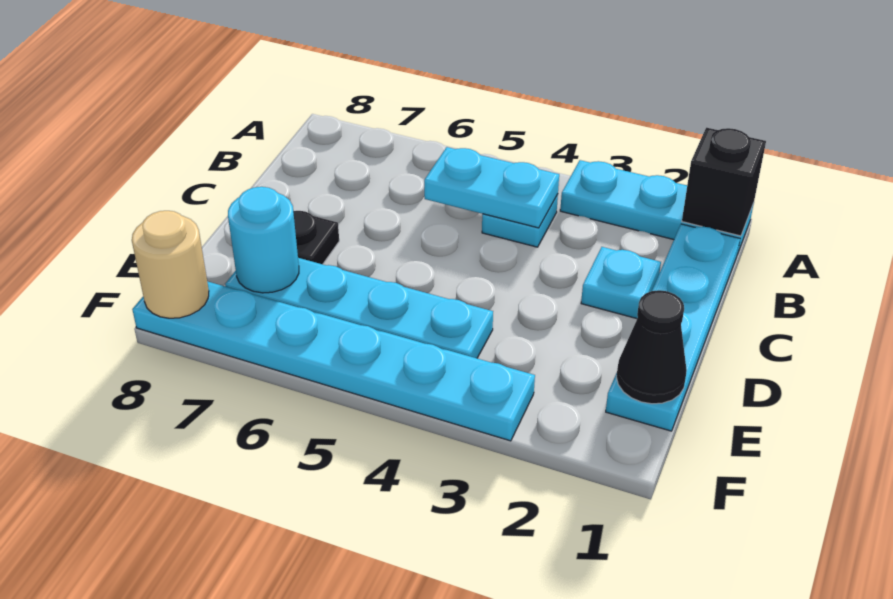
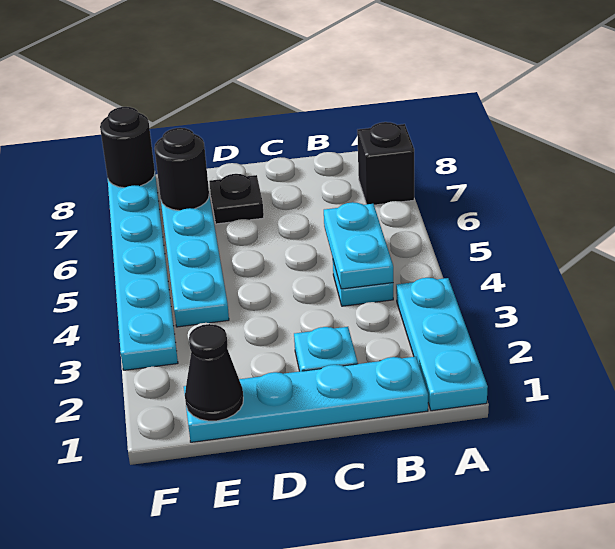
black 1x1 brick [682,128,766,236] -> black 1x1 brick moved to [357,122,414,205]
cyan 1x1 round brick [228,187,299,293] -> black 1x1 round brick [154,128,209,211]
tan 1x1 round brick [132,211,209,318] -> black 1x1 round brick [100,107,155,188]

